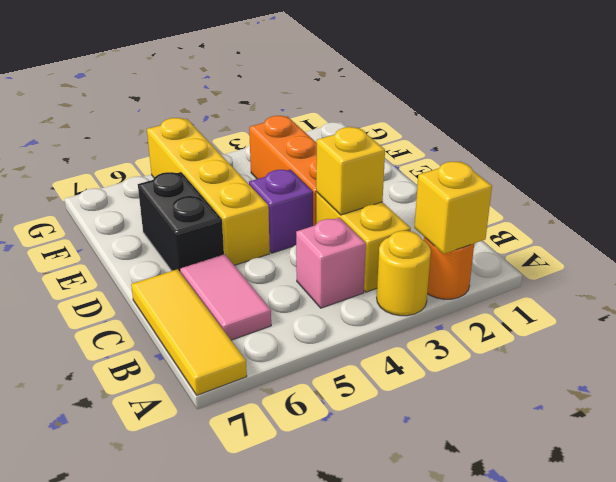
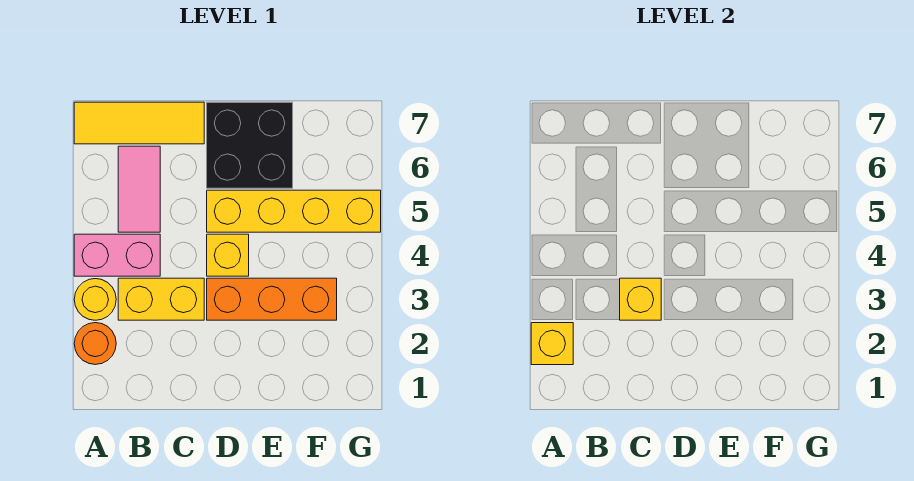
pink 1x1 brick [296,218,366,308] -> pink 1x2 brick [74,234,160,276]
pink 1x2 tile [180,254,271,340] -> pink 1x2 tile turned to [118,146,160,232]
purple 1x1 brick [249,169,313,253] -> yellow 1x1 brick [207,234,249,276]
black 1x2 brick [138,172,224,271] -> black 2x2 brick [207,102,293,188]

